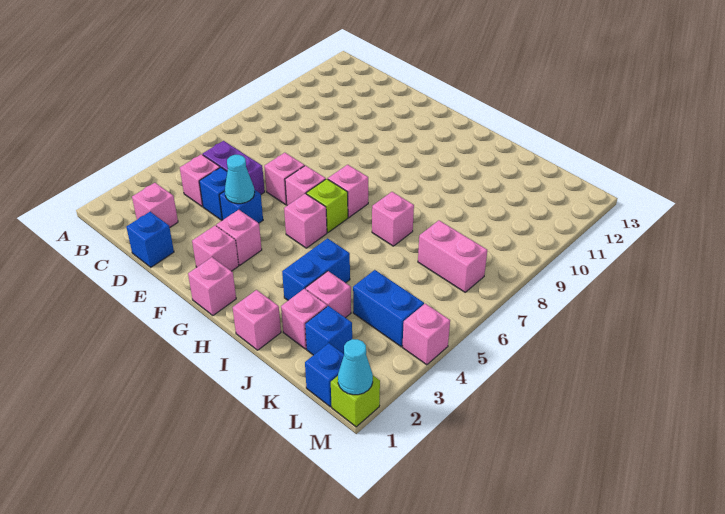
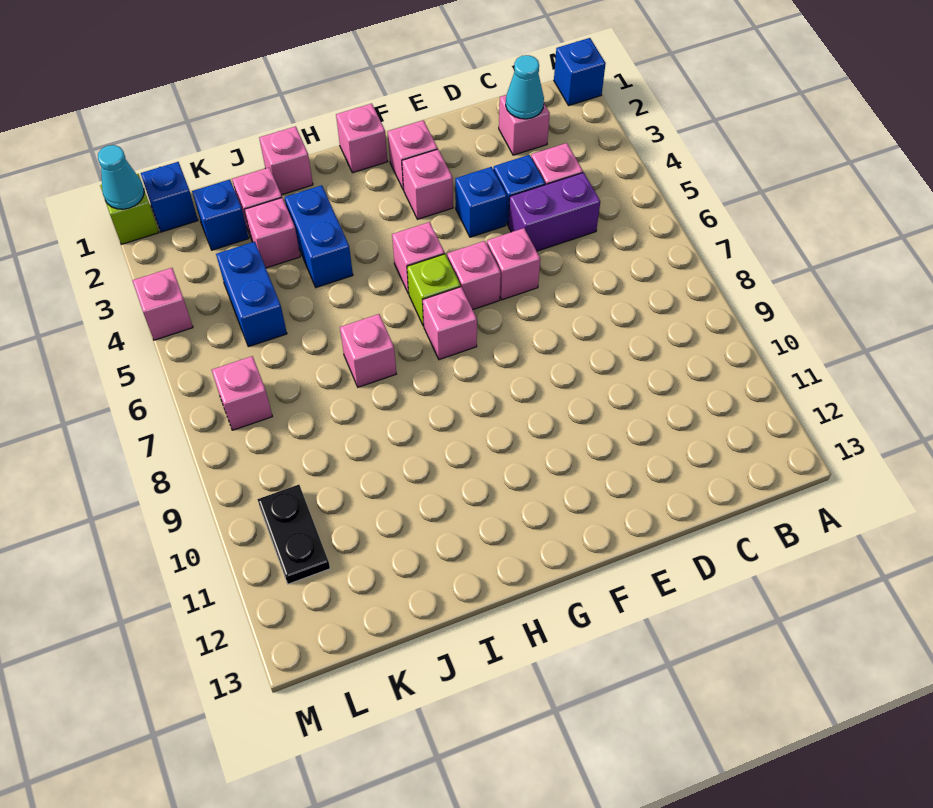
blue 1x1 brick [126,212,174,267] -> blue 1x1 brick moved to [554,38,606,105]
cyan 1x1 cone [225,155,255,204] -> cyan 1x1 cone moved to [506,55,544,119]
blue 1x2 brick [353,270,424,347] -> blue 1x2 brick turned to [216,242,287,347]
pink 1x2 brick [418,220,487,292] -> pink 1x1 brick [212,356,272,430]
none -> black 1x2 plate [257,485,330,584]

